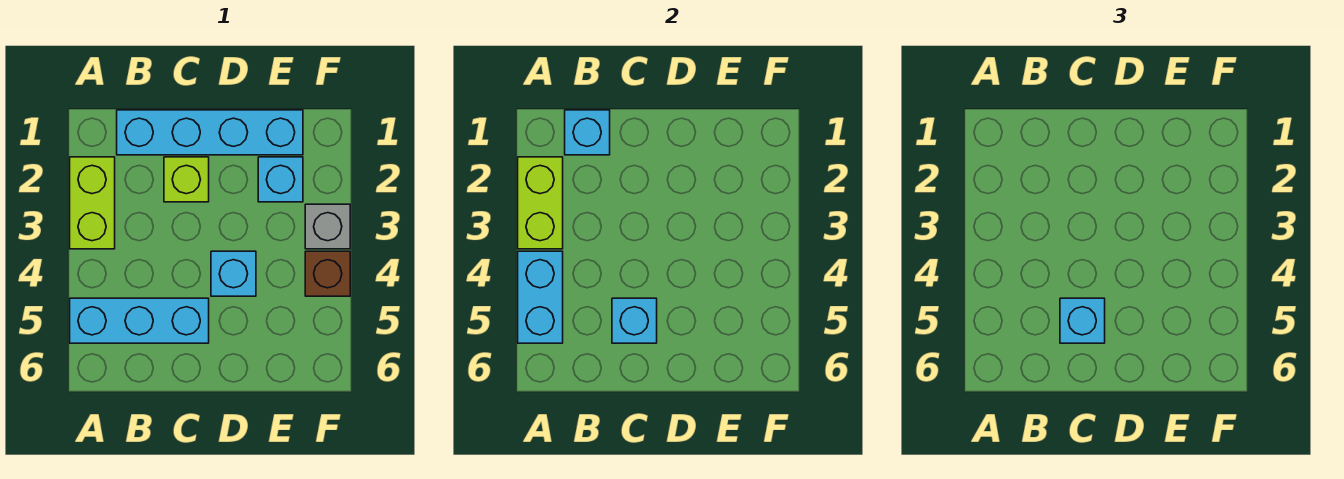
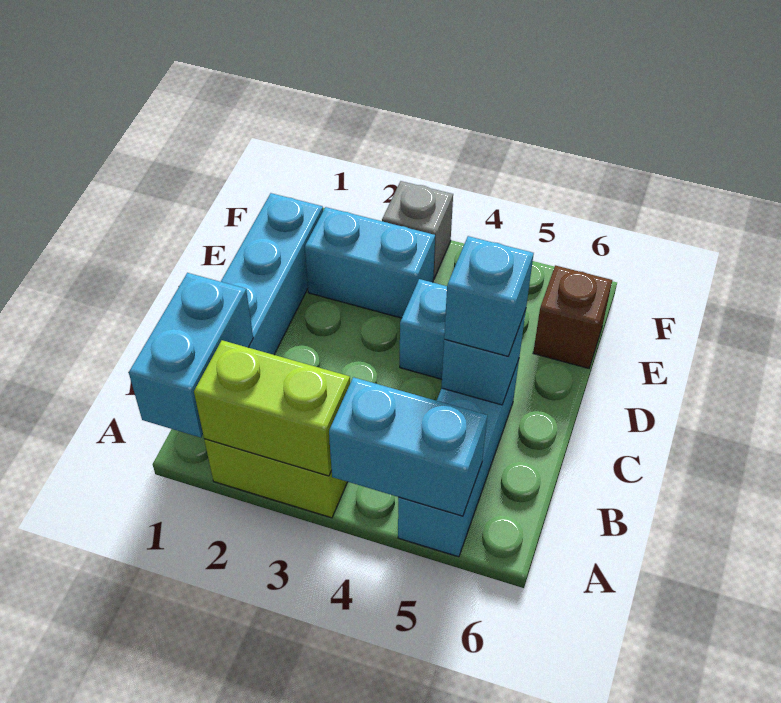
cyan 1x1 brick [565,110,610,155] -> cyan 1x2 brick [129,273,253,438]
lime 1x1 brick [164,157,209,202] -> none
cyan 1x1 brick [258,157,303,202] -> cyan 1x2 brick [305,207,435,318]
brown 1x1 brick [305,251,350,296] -> brown 1x1 brick moved to [533,265,612,368]

